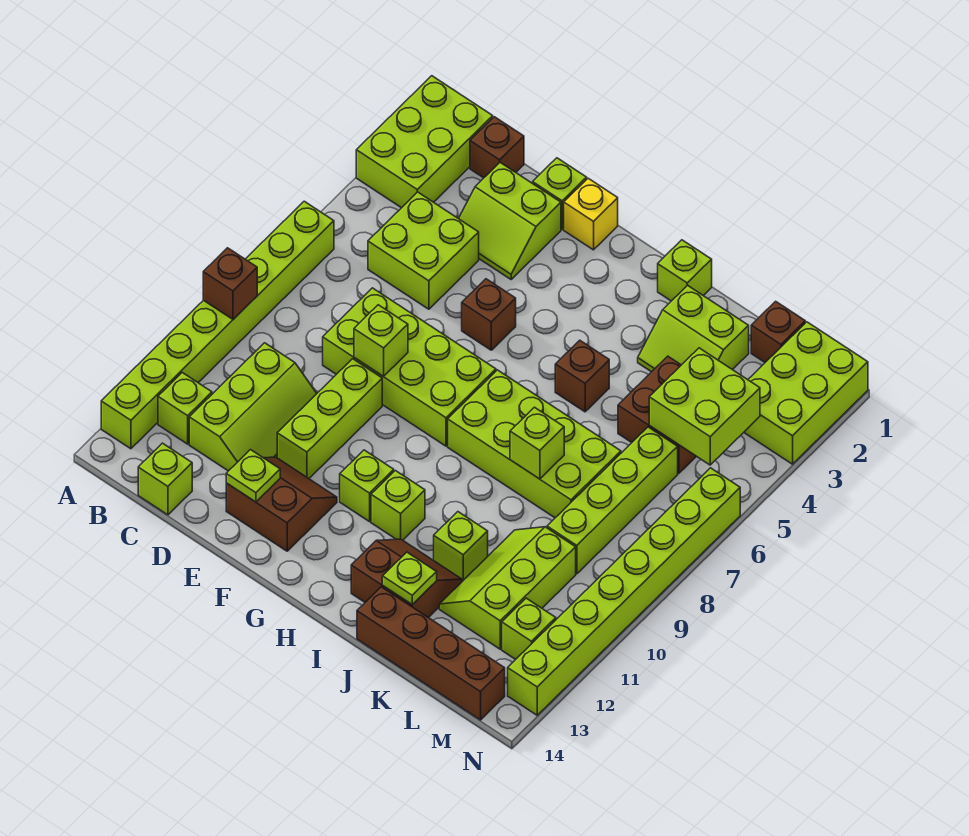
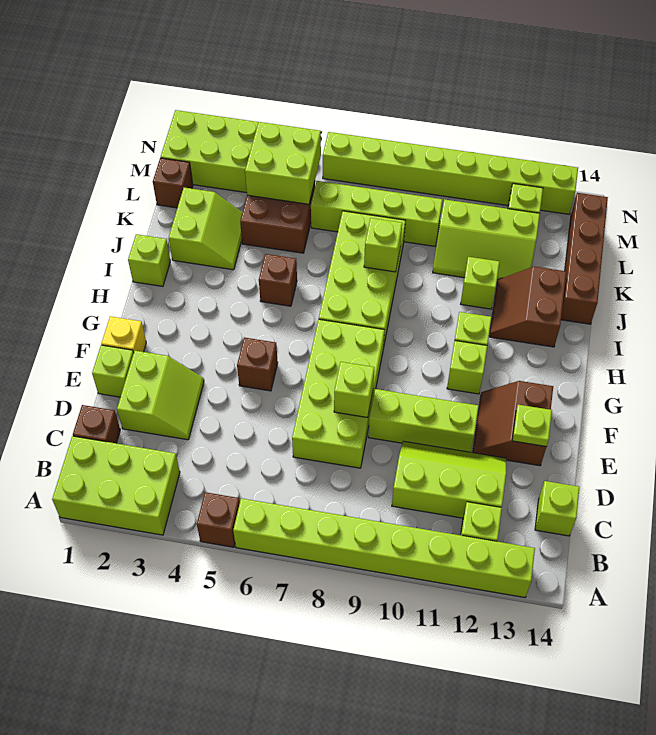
brown 1x1 brick [203,248,257,319] -> brown 1x1 brick moved to [197,492,240,547]
lime 2x2 brick [368,192,479,309] -> none
lime 1x1 plate [382,552,437,605] -> none

